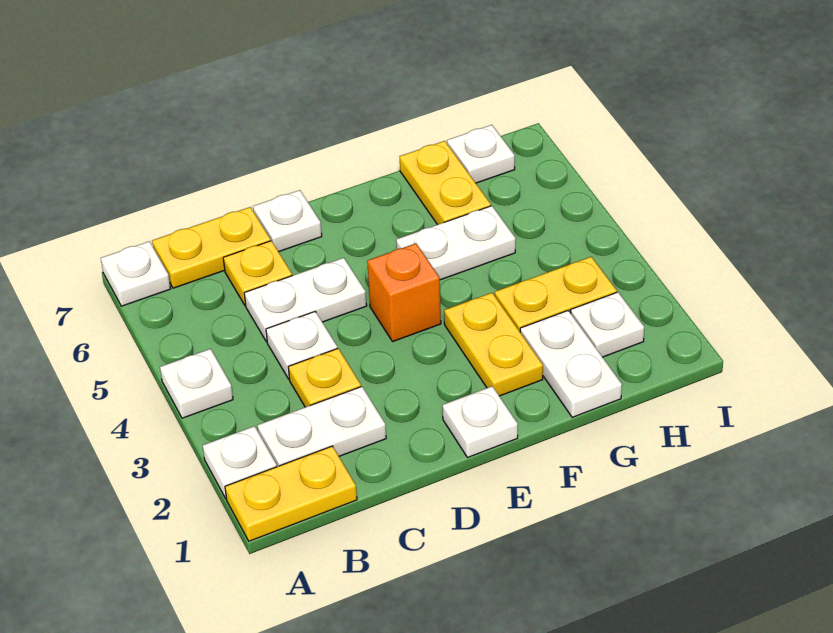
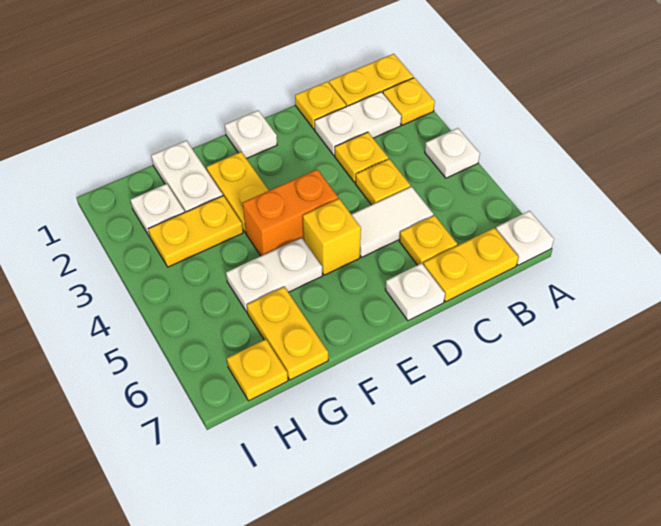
white 1x1 plate [203,426,277,499] -> yellow 1x1 plate [383,78,435,125]
none -> yellow 1x1 plate [295,81,346,129]
white 1x1 plate [266,312,337,379] -> yellow 1x1 plate [355,159,411,205]
white 1x2 plate [244,258,367,342] -> white 1x2 tile [351,187,433,257]
orange 1x1 brick [367,243,441,342] -> orange 1x2 brick [243,169,338,256]
none -> yellow 1x1 brick [303,199,361,275]
white 1x1 plate [447,125,515,183] -> yellow 1x1 plate [227,339,288,401]

